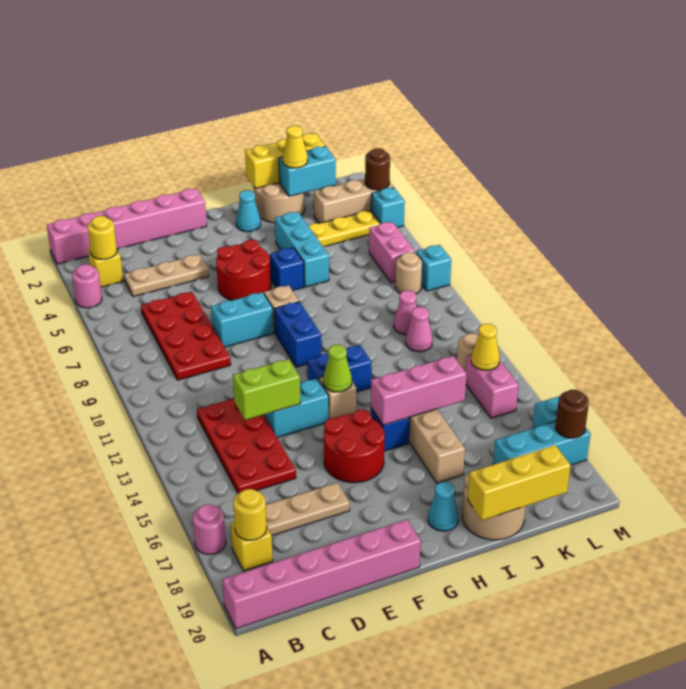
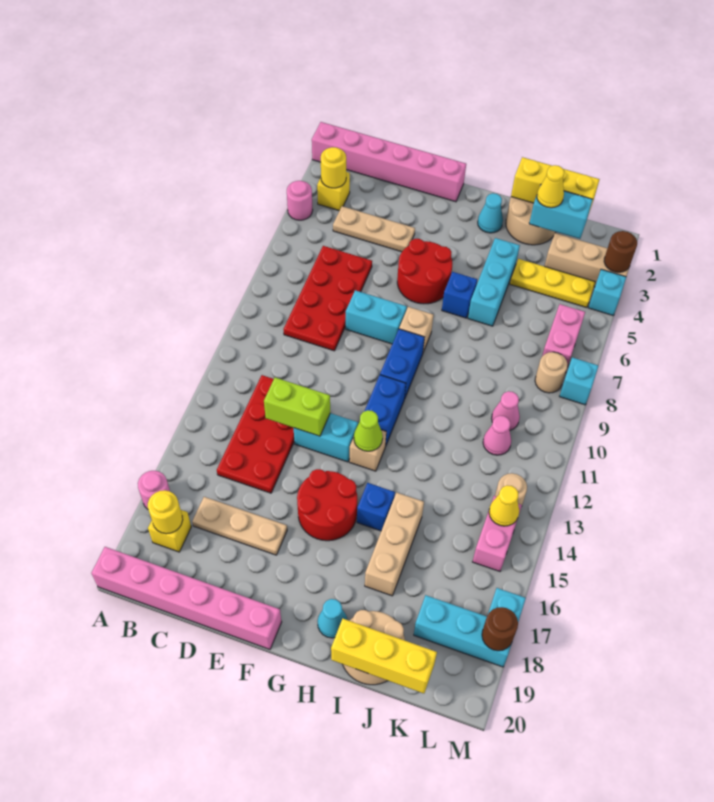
blue 1x2 brick [307,345,371,392] -> blue 1x2 brick turned to [365,375,406,446]
pink 1x3 brick [371,356,467,425] -> none

